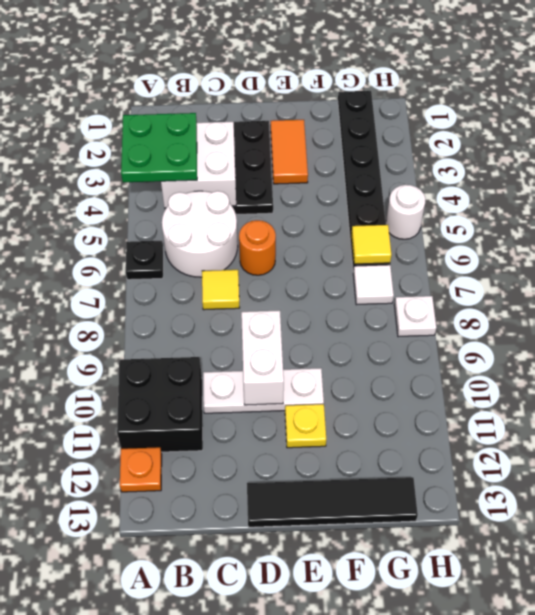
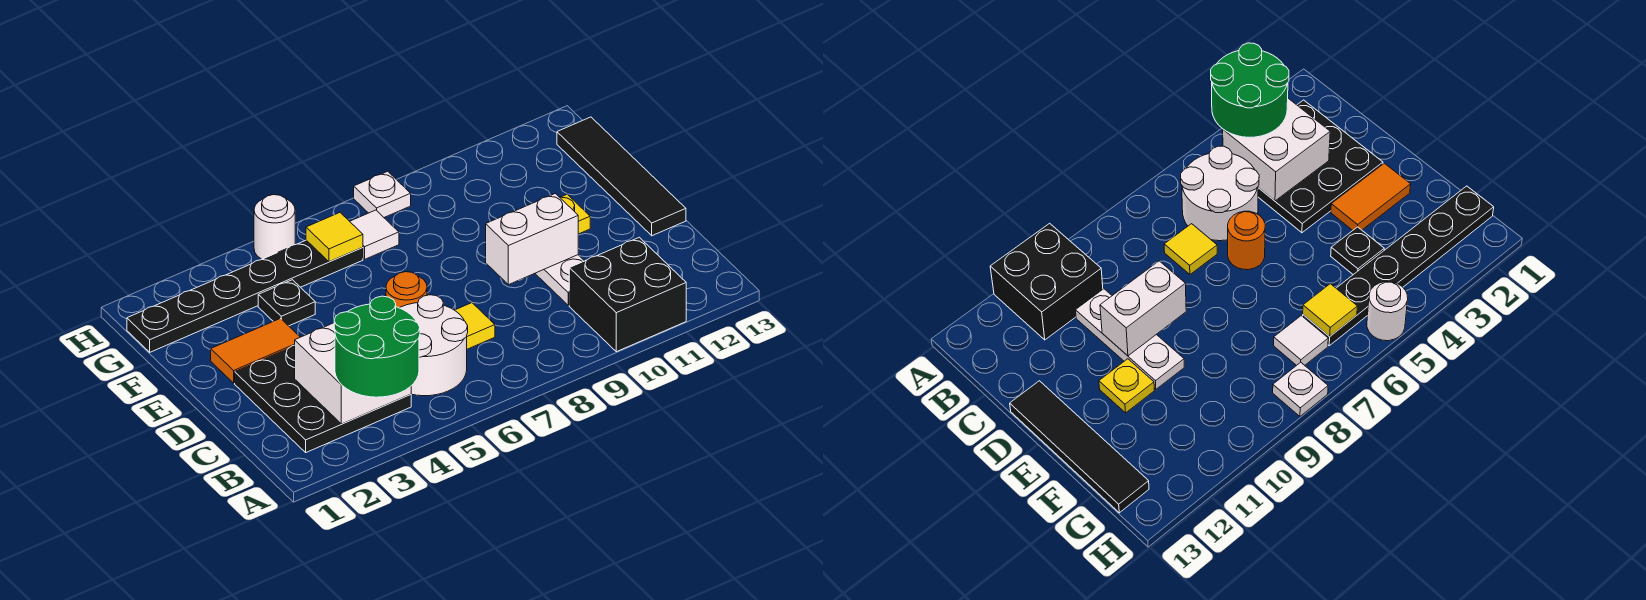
green 2x2 plate [121,113,197,182] -> green 2x2 round brick [334,296,420,397]
black 1x1 plate [126,241,163,280] -> black 1x1 plate moved to [258,280,315,326]
orange 1x1 plate [120,447,162,492] -> none

